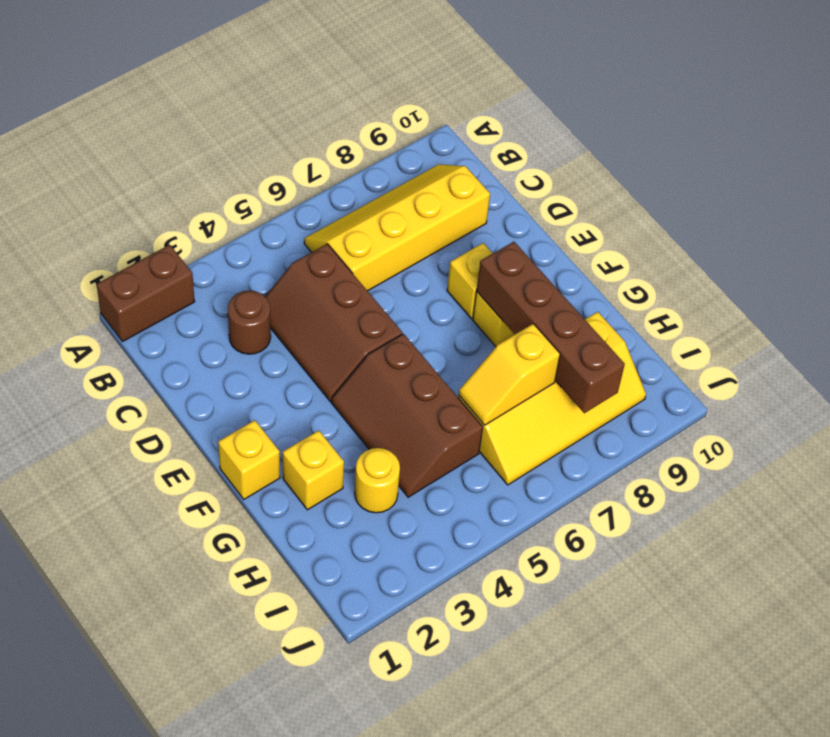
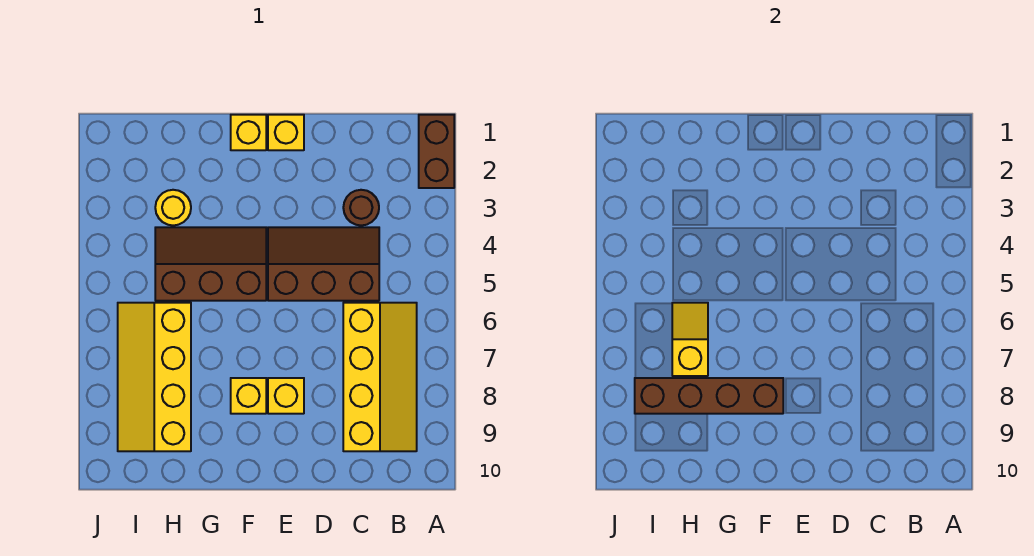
yellow 1x1 brick [283,430,344,510] -> yellow 1x1 brick moved to [268,115,304,150]

